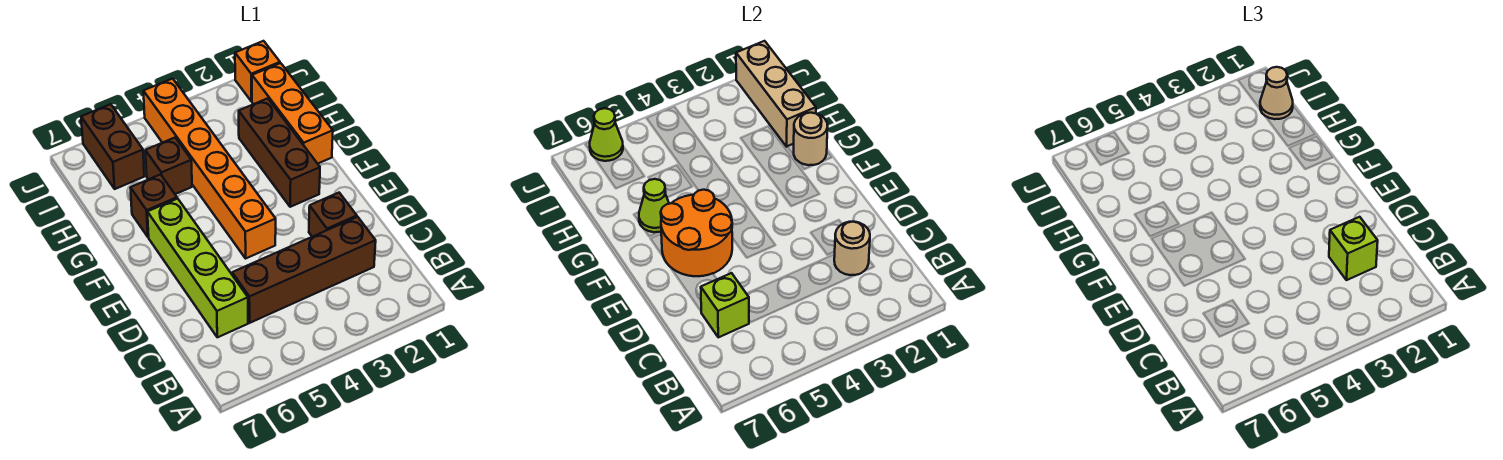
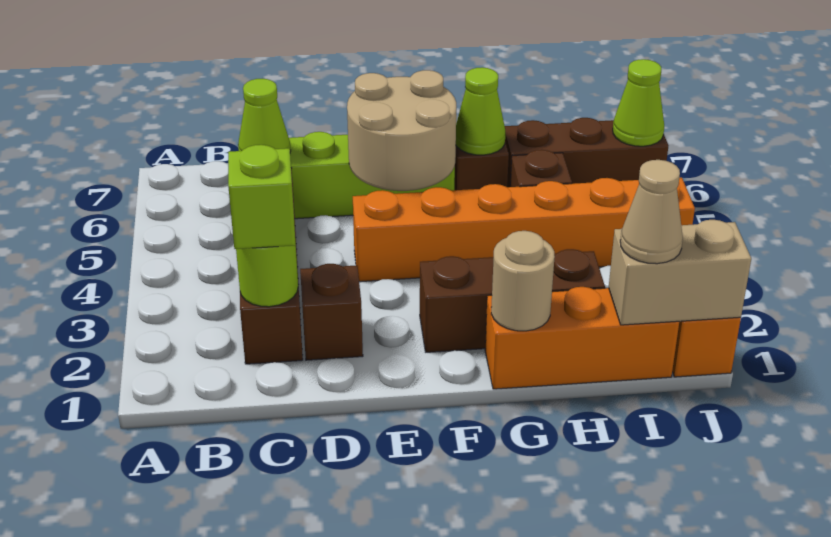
tan 1x1 round brick [834,222,870,275] -> lime 1x1 round brick [236,242,298,307]
lime 1x1 brick [701,273,749,337] -> lime 1x1 cone [238,79,291,152]
orange 2x2 round brick [661,190,732,276] -> tan 2x2 round brick [347,70,457,191]
tan 1x3 brick [736,41,816,147] -> tan 1x2 brick [609,220,751,325]
brown 1x2 brick [81,104,144,189] -> brown 1x3 brick [505,118,668,187]

